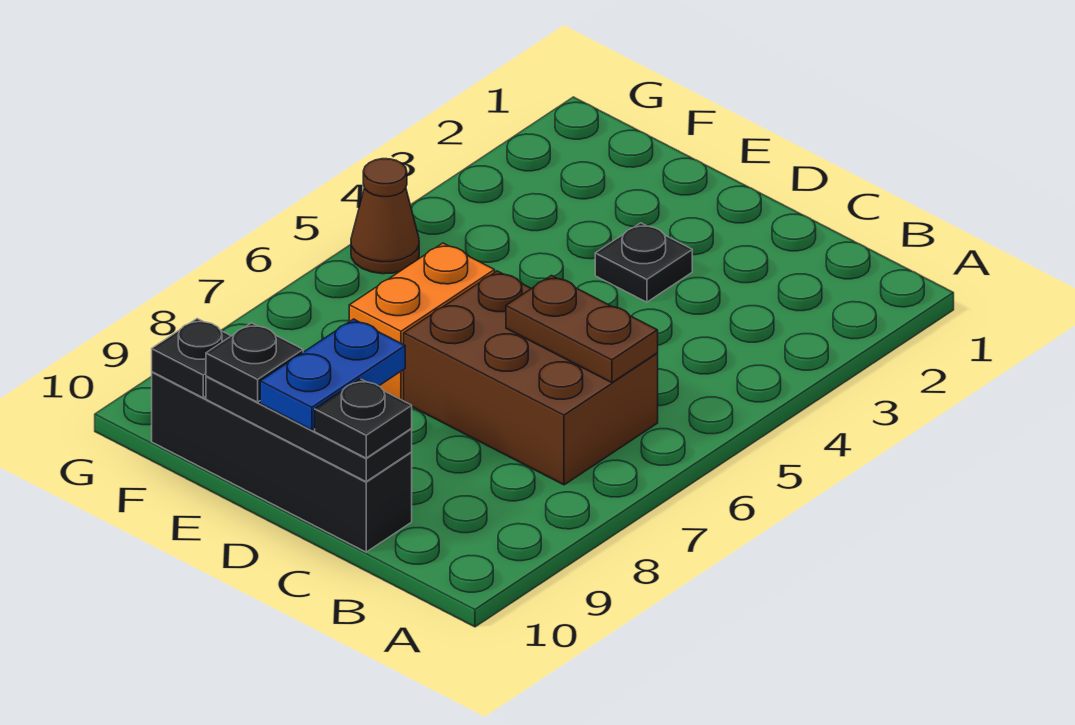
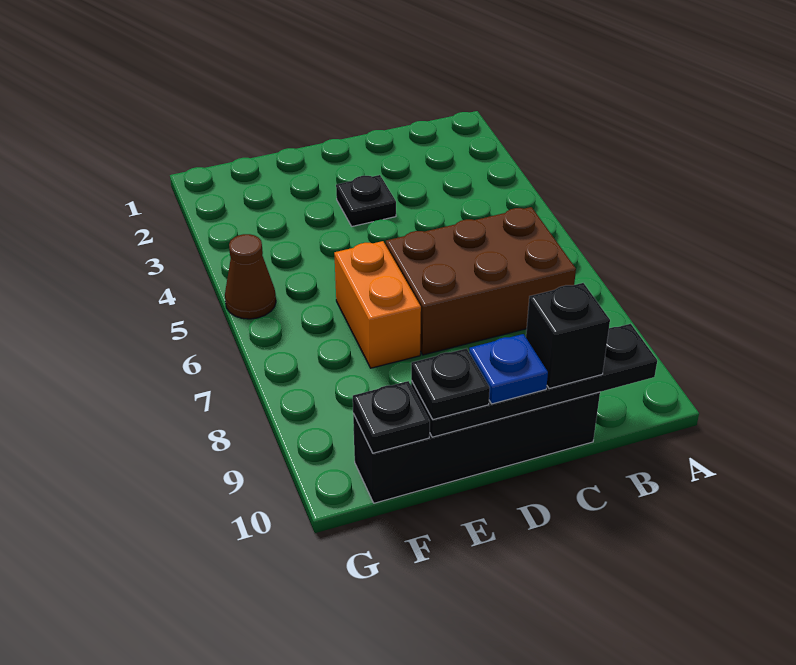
brown 1x2 plate [506,275,658,383] -> none
black 1x3 plate [206,376,412,481] -> black 1x4 plate [411,324,657,437]
black 1x1 plate [315,379,412,458] -> black 1x1 brick [526,283,610,389]
blue 1x2 plate [260,319,405,430] -> blue 1x1 plate [469,334,548,404]

